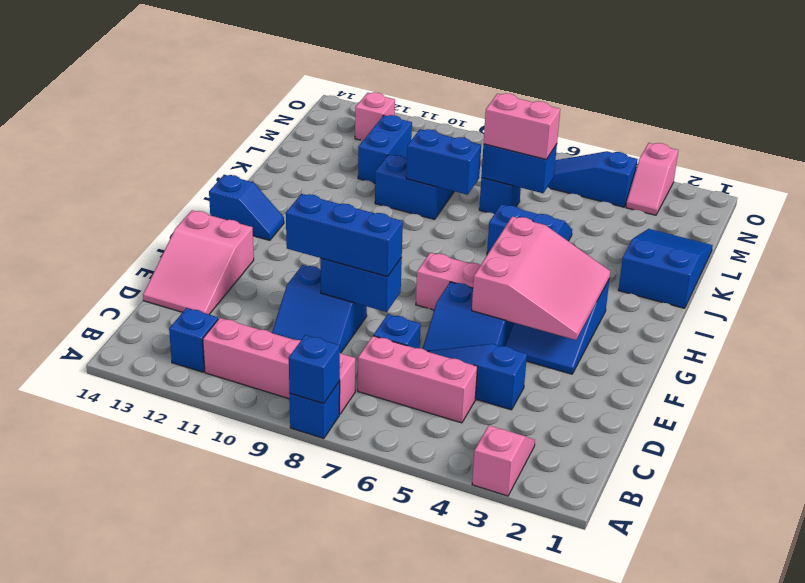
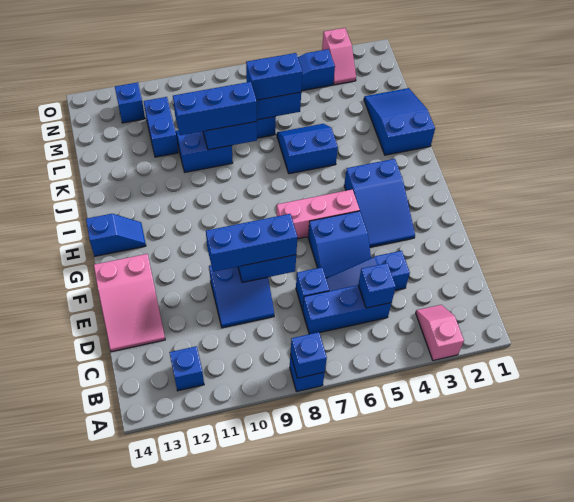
pink 1x4 brick [203,318,356,414] -> none
pink 1x3 brick [358,336,477,423] -> blue 1x3 brick [303,285,391,334]
none -> blue 1x1 brick [358,263,396,308]
pink 3x3 slope [472,216,611,340] -> none
none -> blue 1x3 brick [173,82,257,135]
pink 1x2 brick [484,93,560,159] -> blue 1x2 brick [246,53,302,100]
pink 1x1 brick [355,92,395,140] -> blue 1x1 brick [115,82,145,123]

